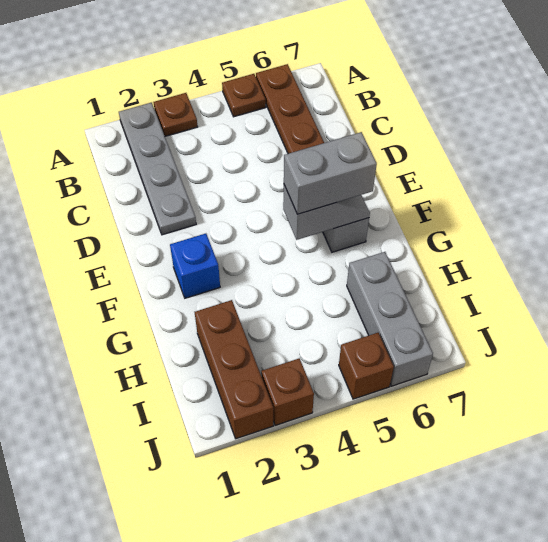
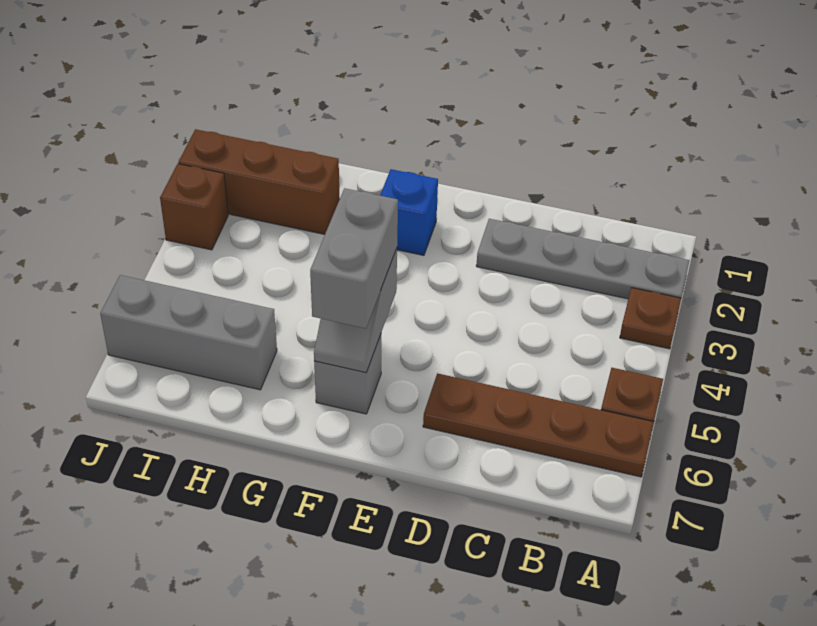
brown 1x1 brick [339,333,394,399] -> none

